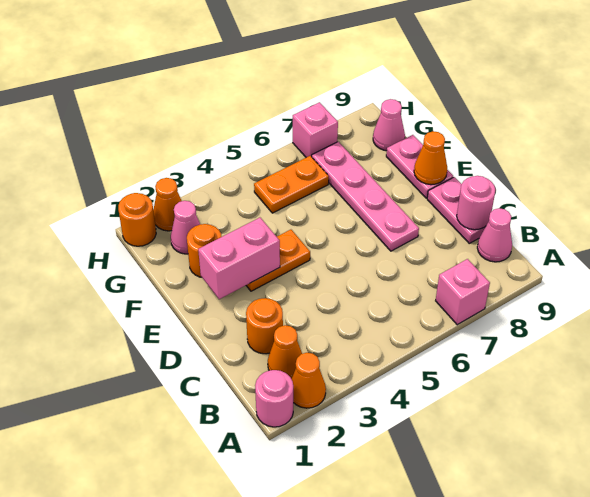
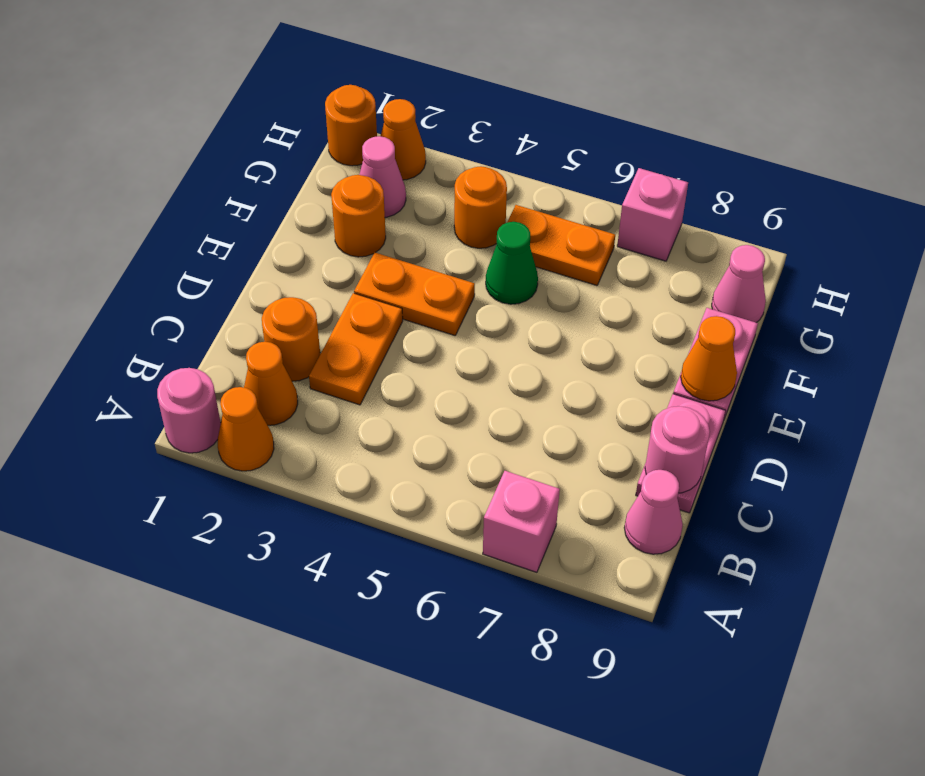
none -> orange 1x2 plate [309,293,403,405]
pink 1x4 plate [312,142,419,251] -> none
pink 1x2 brick [198,218,280,299] -> none
none -> green 1x1 cone [486,222,538,304]
none -> orange 1x1 round brick [454,166,507,248]

